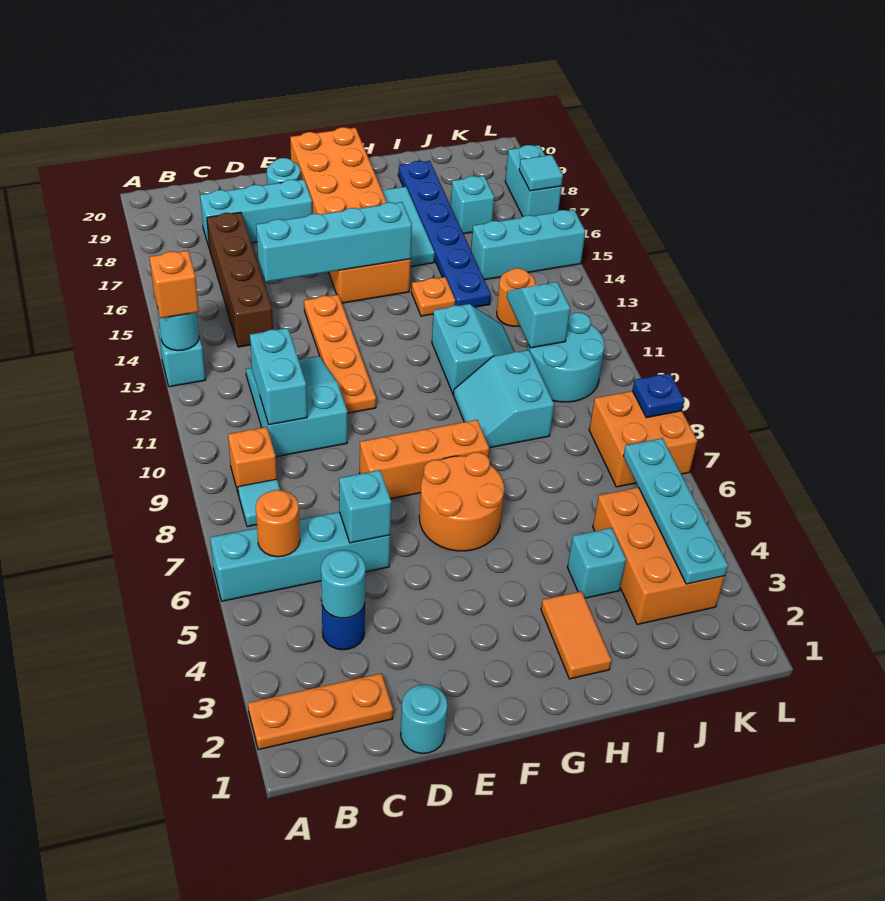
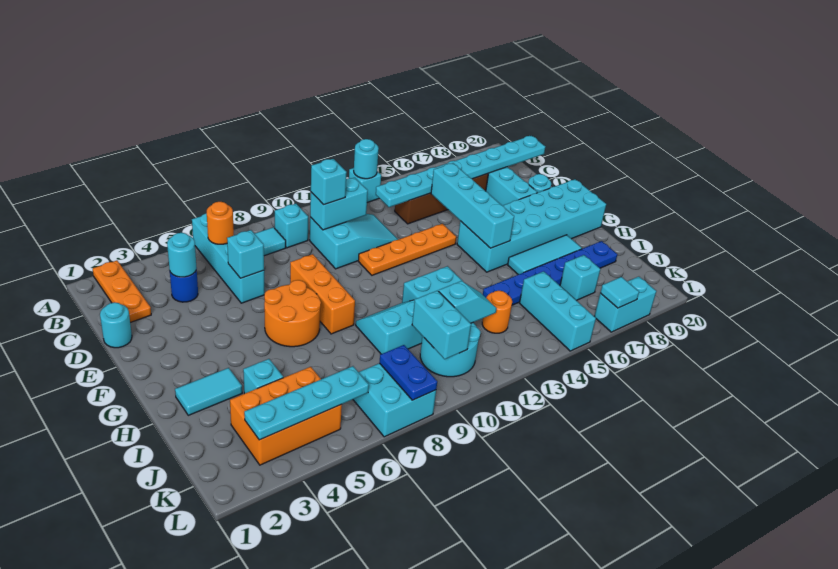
orange 1x1 brick [150,251,199,318] -> none
orange 1x1 brick [228,427,277,495] -> cyan 1x1 brick [275,204,308,248]
none -> cyan 1x1 brick [311,159,347,205]
none -> cyan 1x8 plate [376,136,545,207]
orange 2x6 brick [290,127,411,303] -> cyan 2x6 brick [457,179,606,272]
orange 1x2 tile [541,591,612,679] -> cyan 1x2 tile [175,368,242,415]
orange 1x1 plate [411,277,455,316] -> none
none -> cyan 1x2 brick [412,291,471,359]
orange 2x2 brick [589,391,697,487] -> cyan 2x2 brick [353,363,436,437]
blue 1x1 plate [632,373,684,418] -> blue 1x2 plate [379,345,437,400]

